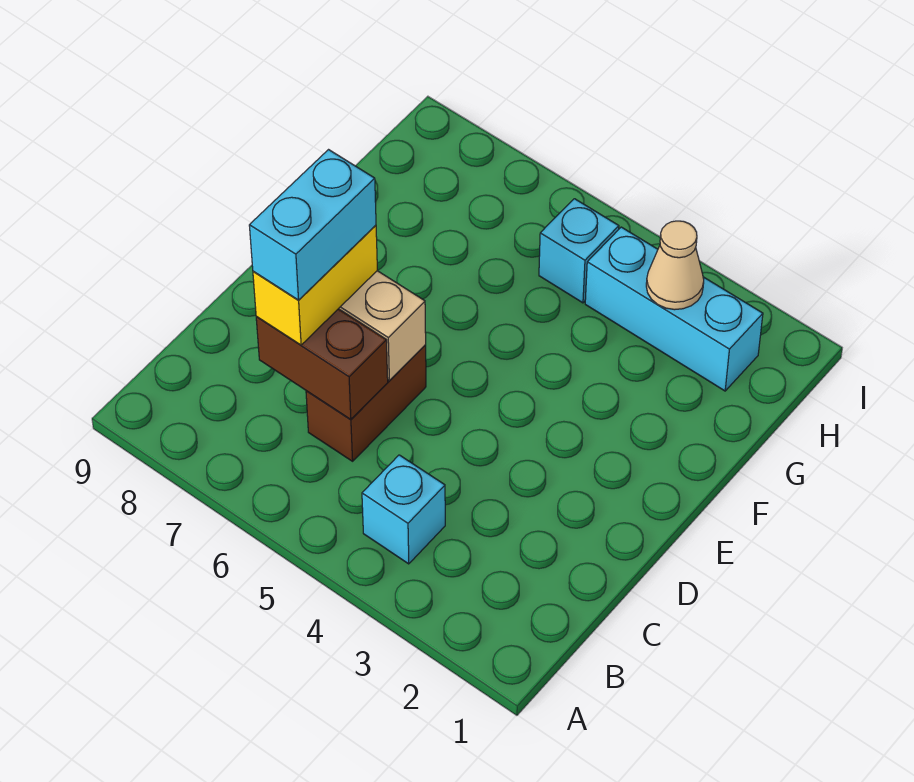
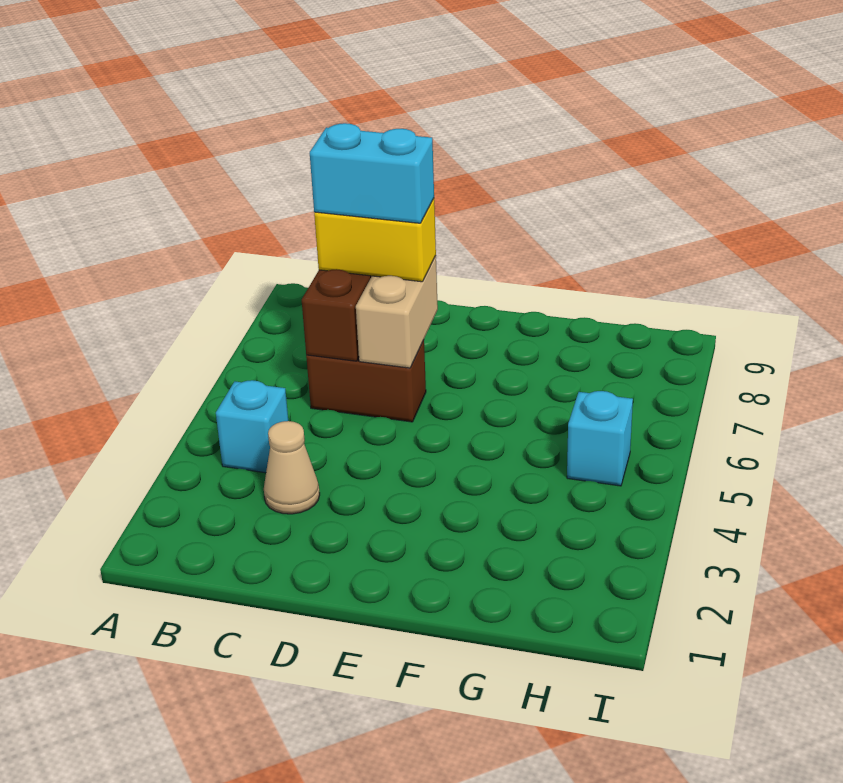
cyan 1x3 brick [585,227,763,391] -> none
tan 1x1 cone [646,221,704,310] -> tan 1x1 cone moved to [264,421,320,514]

